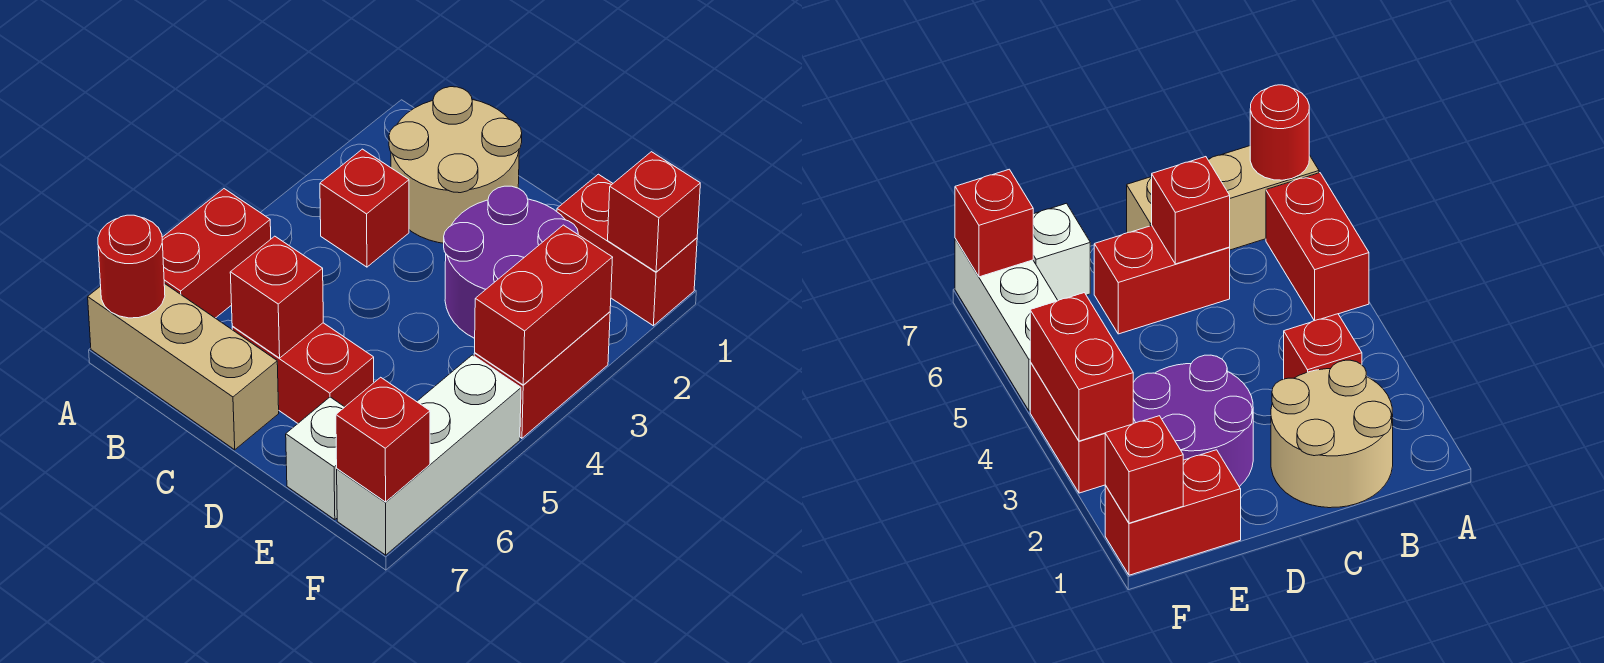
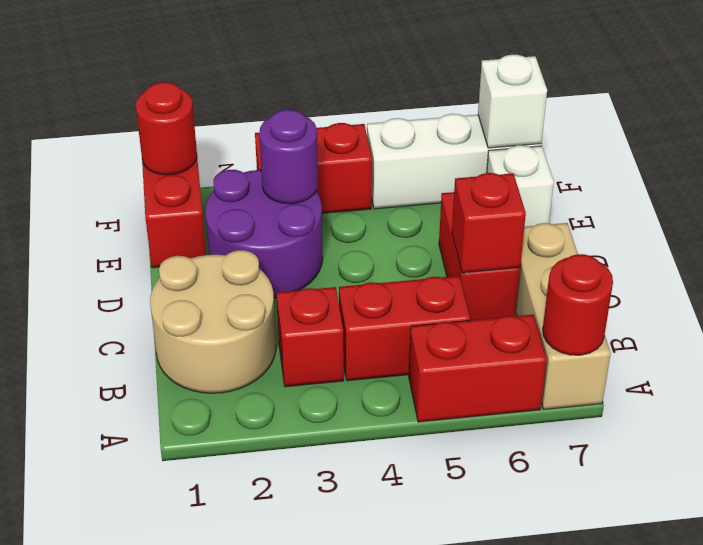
none -> purple 1x1 round brick [259,110,318,204]
red 1x1 brick [608,152,700,272] -> red 1x1 round brick [136,82,197,175]
red 1x2 brick [475,225,613,385] -> red 1x2 brick moved to [339,276,470,381]
red 1x1 brick [336,377,430,502] -> white 1x1 brick [478,55,547,148]

